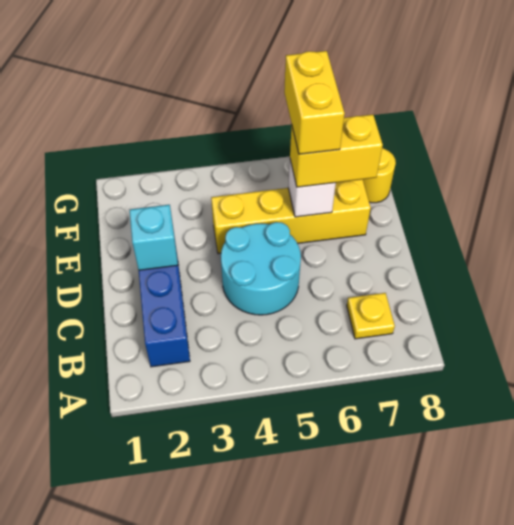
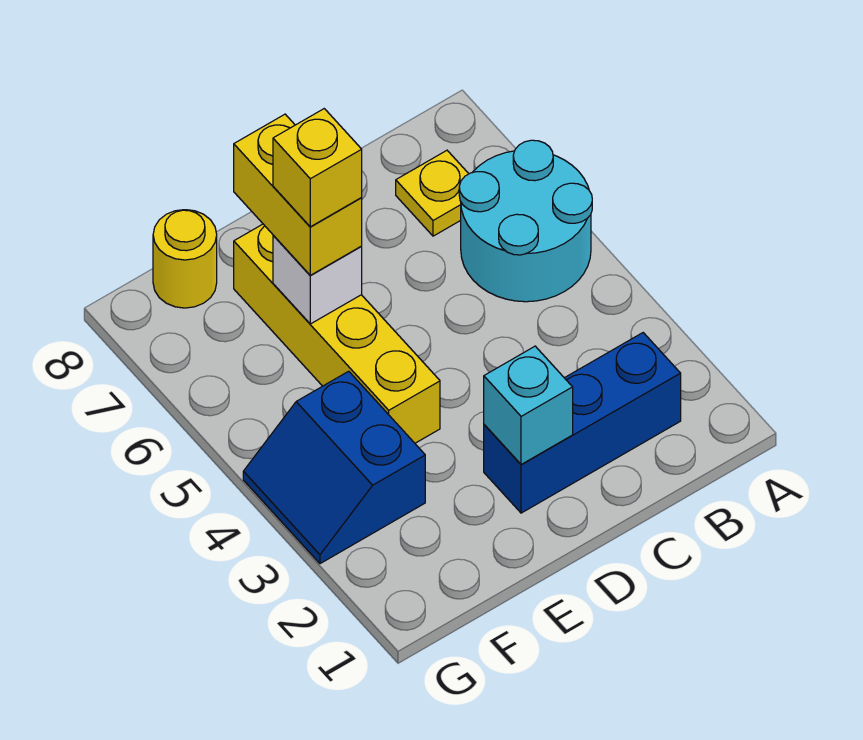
cyan 2x2 round brick [221,222,301,315] -> cyan 2x2 round brick moved to [459,140,592,302]
yellow 1x2 brick [284,51,345,154] -> yellow 1x1 brick [273,109,362,227]
none -> blue 2x2 slope [243,371,425,564]

